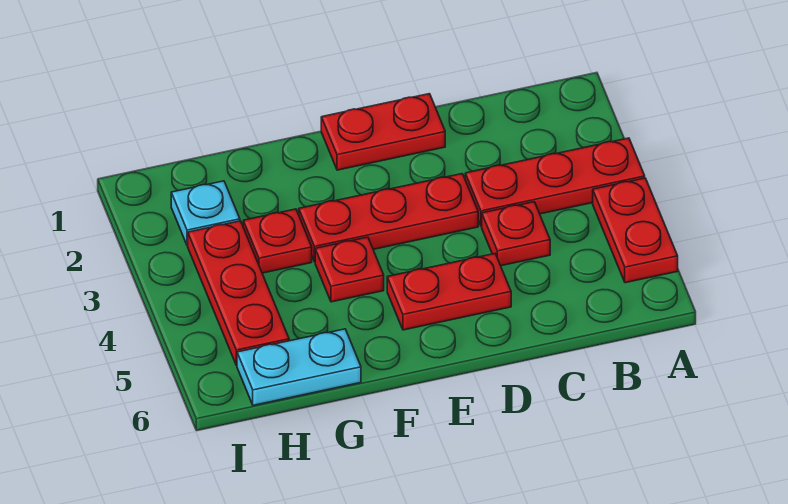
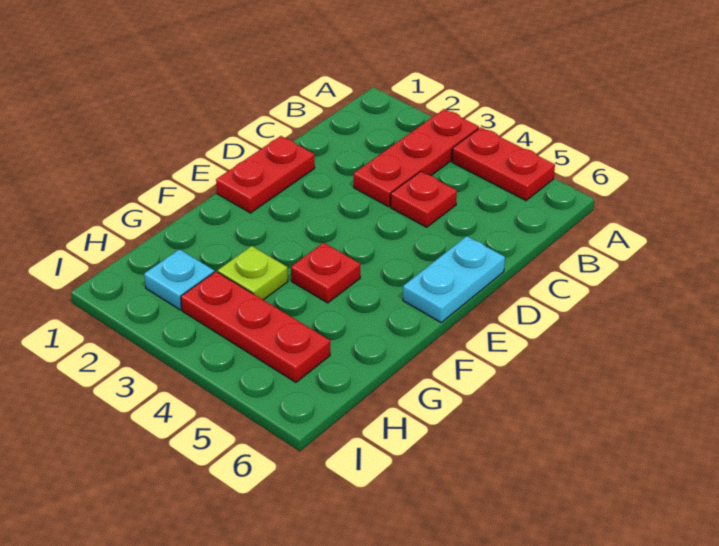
red 1x3 plate [299,174,478,262] -> none
red 1x2 plate [387,254,511,330] -> none
red 1x1 plate [243,209,312,273] -> lime 1x1 plate [218,246,288,300]
cyan 1x2 plate [237,329,361,405] -> cyan 1x2 plate moved to [403,236,505,322]

